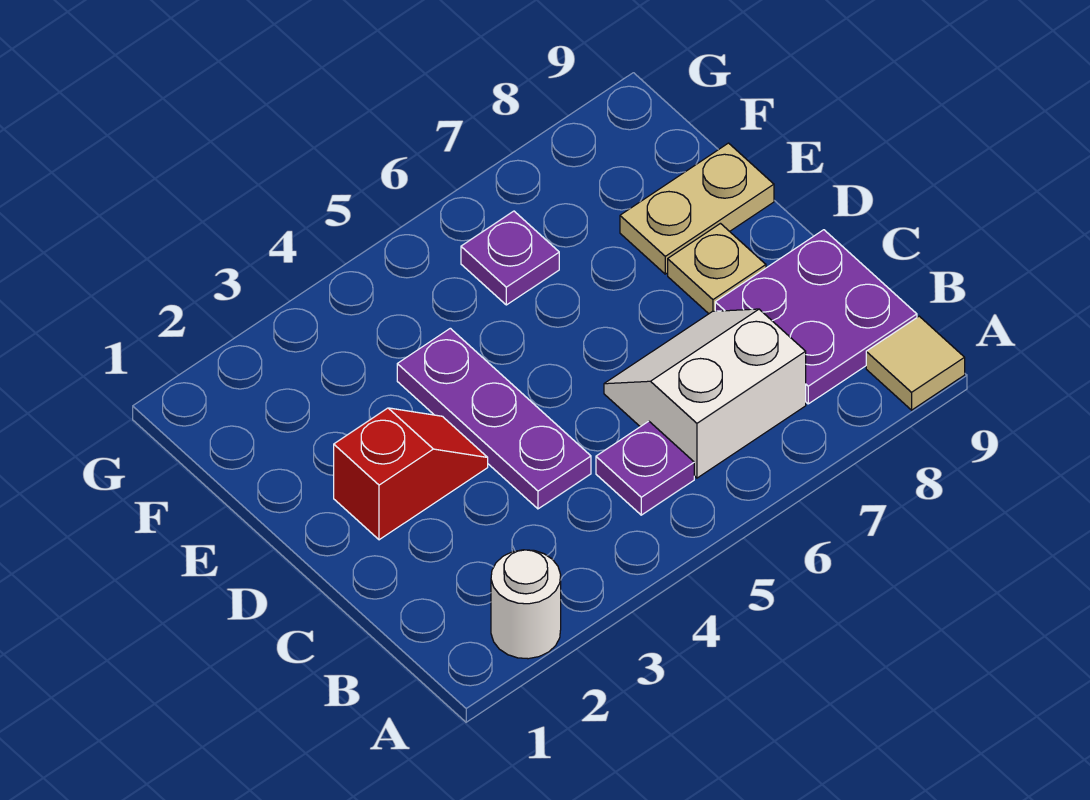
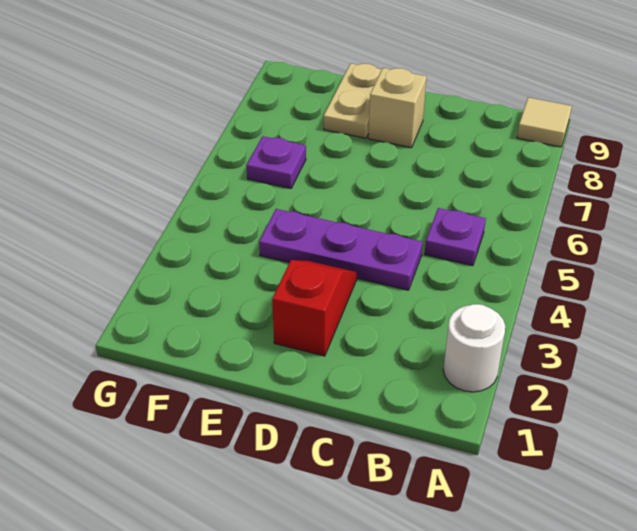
white 2x2 slope [604,309,806,478] -> none
purple 2x2 plate [715,230,917,404] -> none
tan 1x1 plate [668,224,766,314] -> tan 1x1 brick [368,68,427,148]

